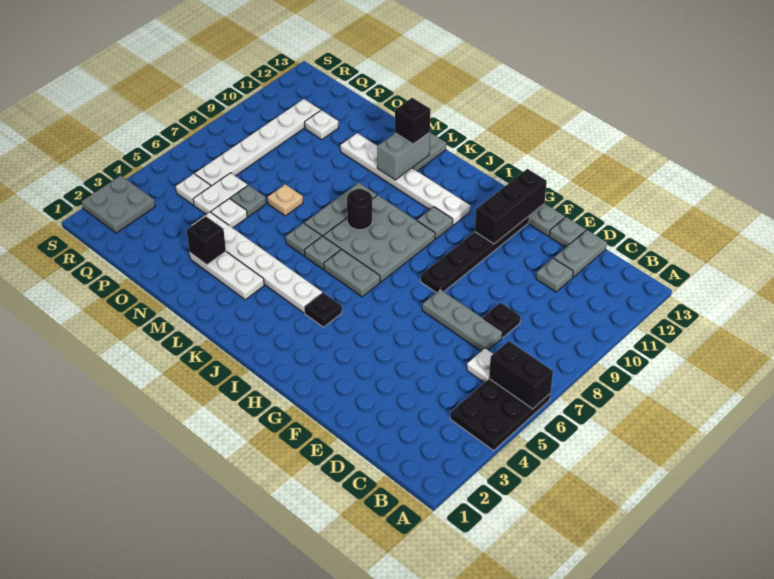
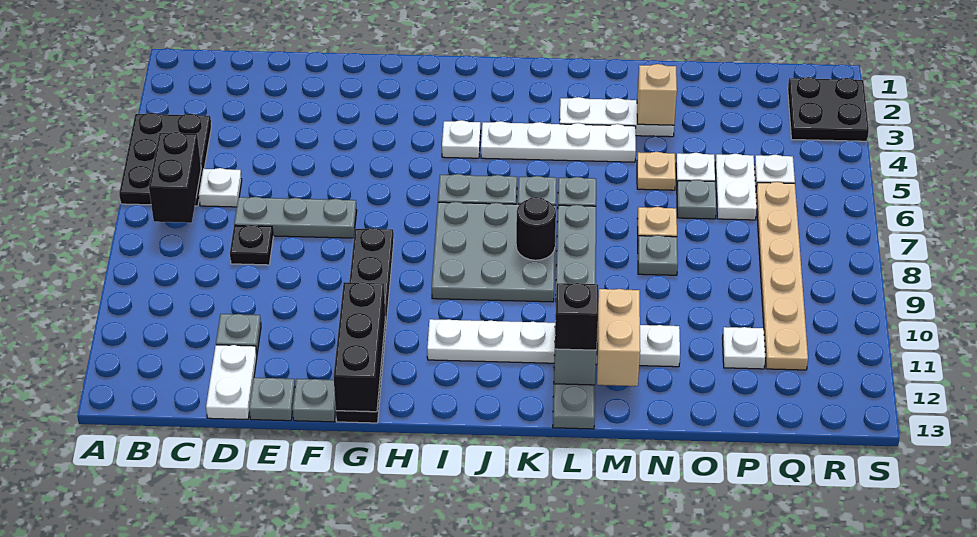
black 1x2 brick [489,341,553,409] -> black 1x2 brick turned to [149,132,201,223]
grey 1x2 plate [554,230,607,277] -> white 1x2 plate [206,345,257,419]
black 1x1 plate [304,293,342,327] -> white 1x1 plate [442,120,481,158]
grey 1x1 plate [417,207,453,239] -> grey 1x1 plate moved to [638,235,678,275]
white 1x6 plate [191,212,322,313] -> white 1x4 plate [481,121,636,162]
none -> tan 1x2 brick [597,289,640,386]
black 1x1 brick [187,216,226,265] -> tan 1x1 brick [637,64,677,125]
none -> tan 1x1 plate [637,152,676,190]
white 1x6 plate [195,99,321,186] -> tan 1x6 plate [756,182,808,370]
grey 2x2 plate [82,175,155,233] -> black 2x2 plate [788,77,869,141]

